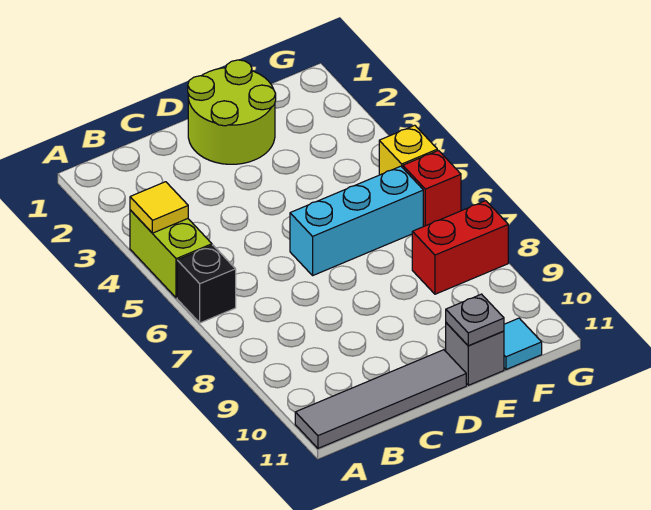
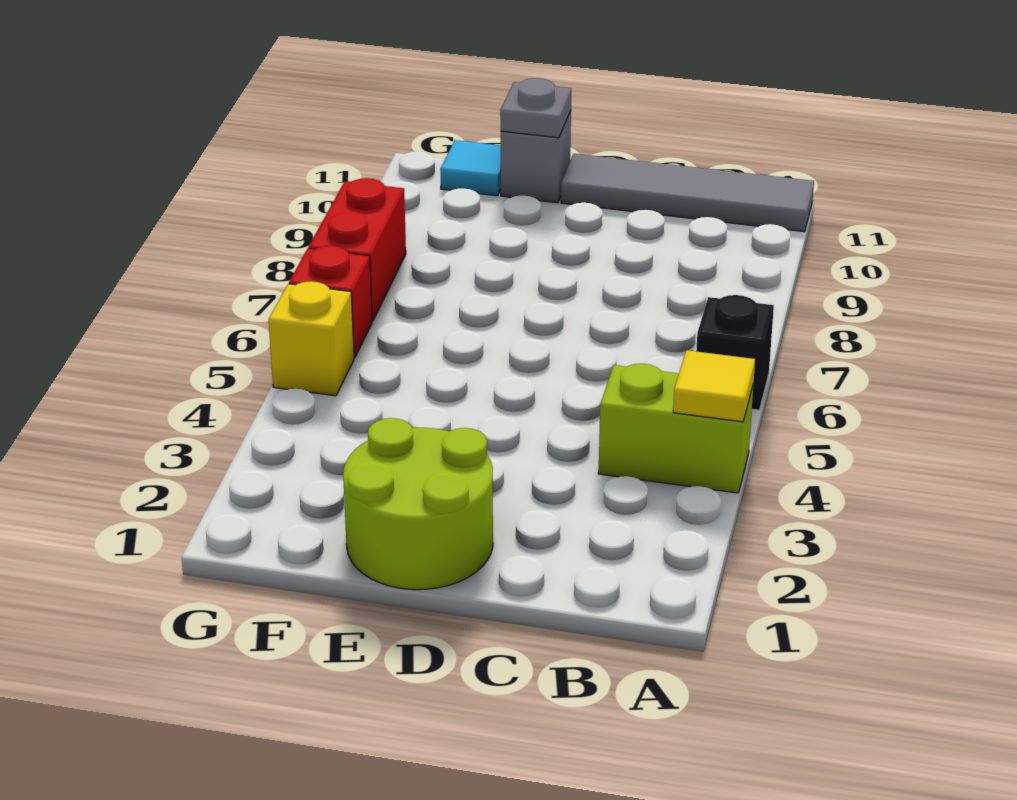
lime 1x2 brick [130,210,212,298] -> lime 1x2 brick turned to [598,364,753,493]
cyan 1x3 brick [290,166,423,275] -> none
red 1x2 brick [412,201,508,294] -> red 1x2 brick turned to [309,178,406,321]

